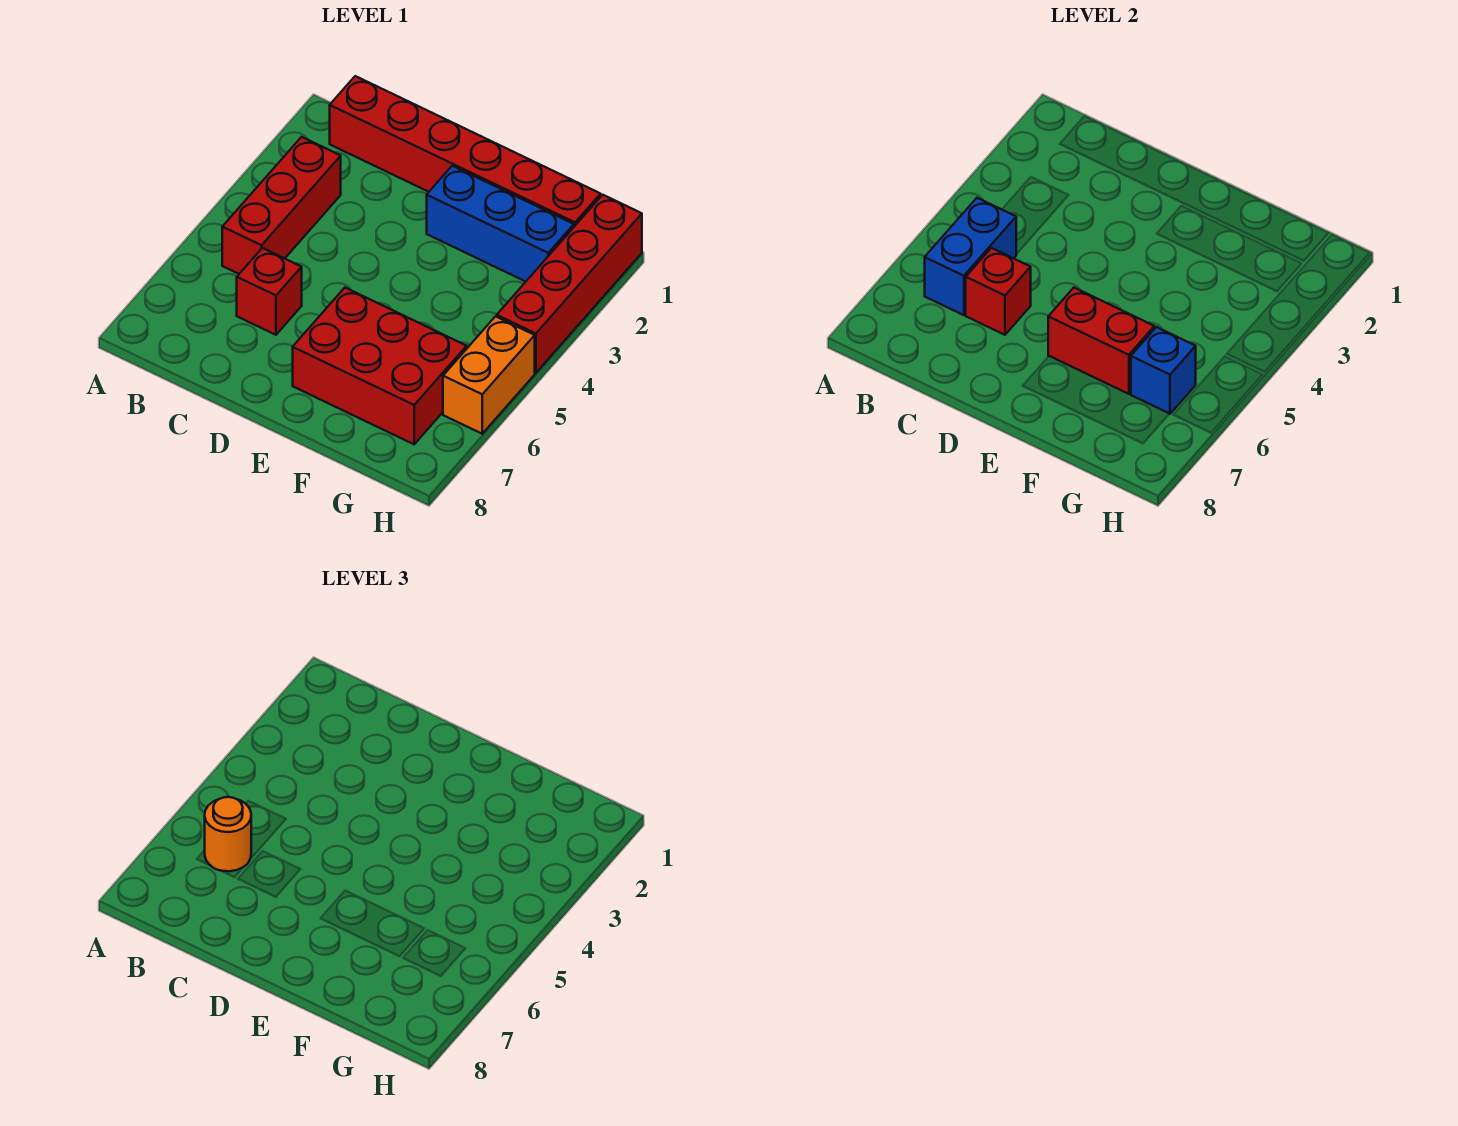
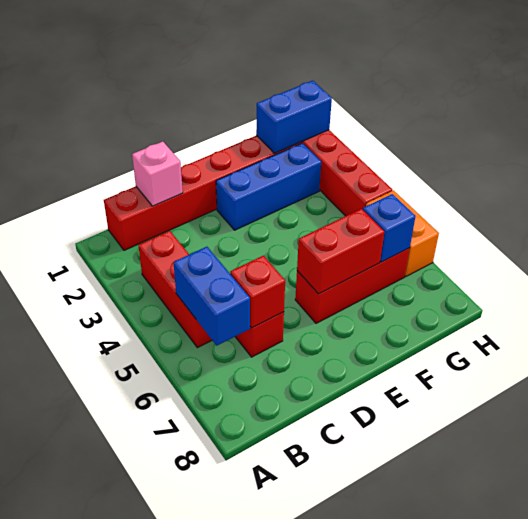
orange 1x1 round brick [205,797,251,871] -> none
none -> pink 1x1 brick [132,142,183,206]
red 2x3 brick [293,288,467,444] -> red 1x3 brick [295,248,410,323]
none -> blue 1x2 brick [256,81,332,153]

